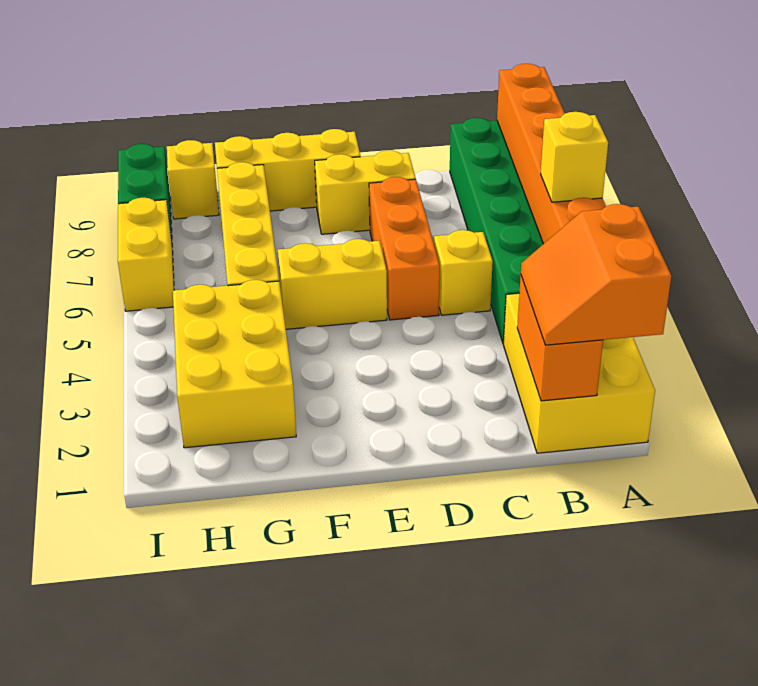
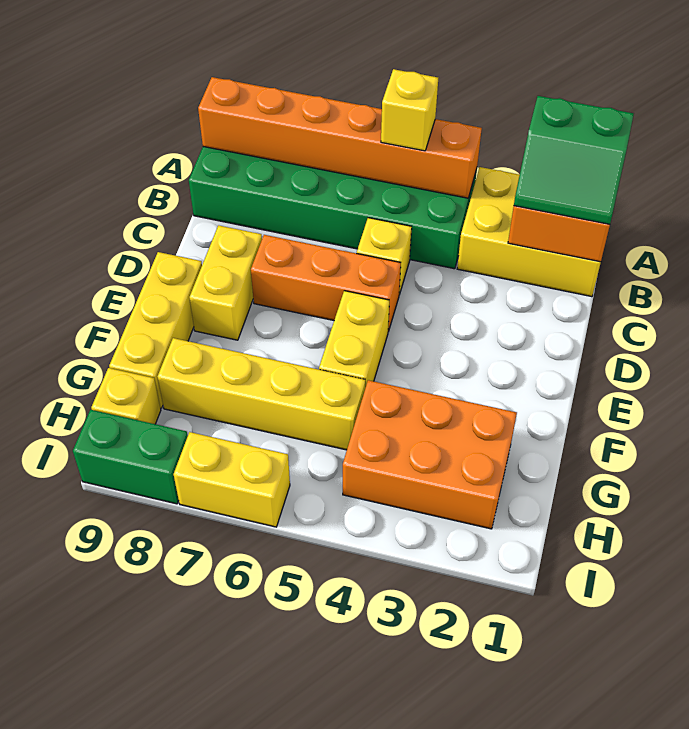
orange 2x2 slope [521,204,671,345] -> green 2x2 slope [514,96,634,224]
yellow 2x3 brick [173,280,296,448] -> orange 2x3 brick [343,380,517,529]

